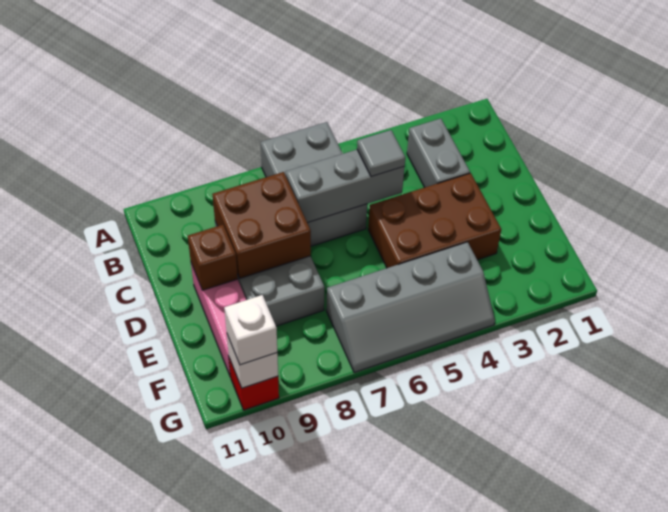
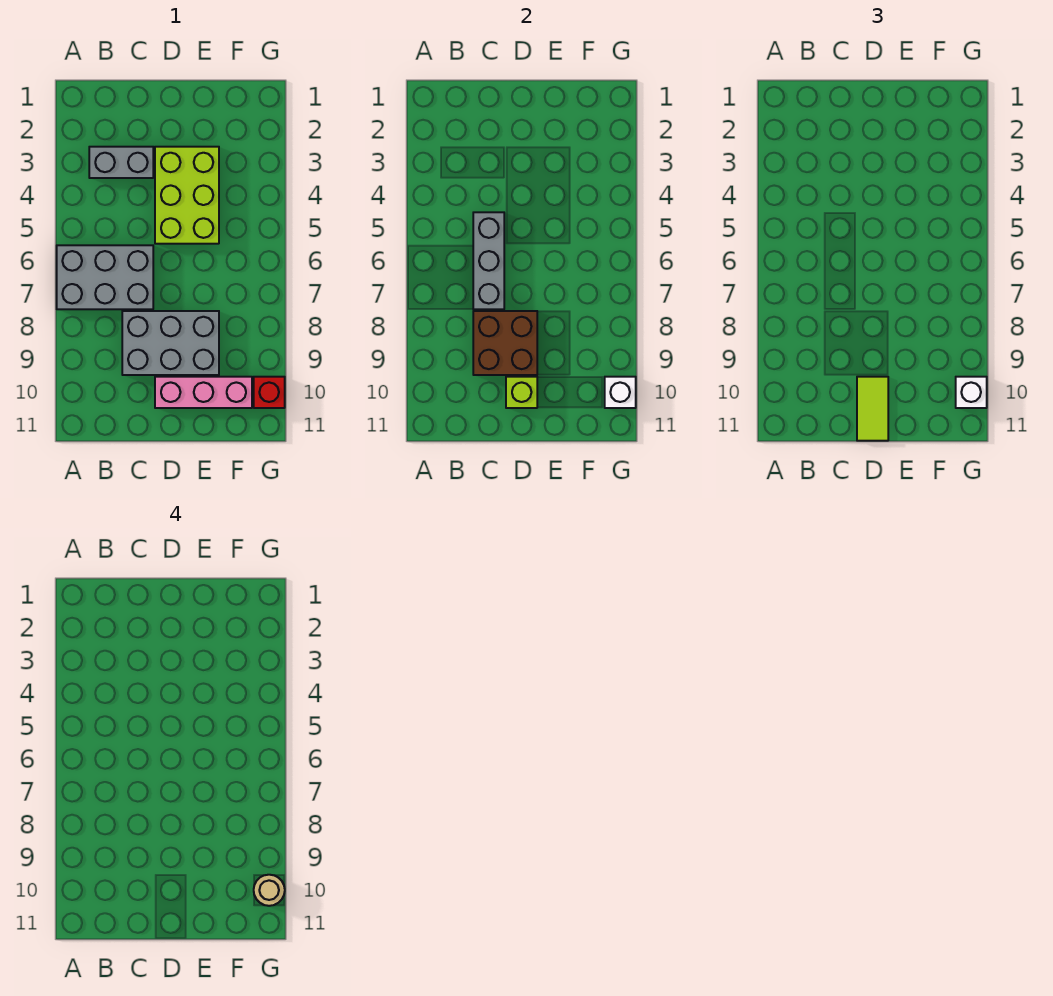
grey 1x1 tile [357,130,406,177] -> none
brown 2x3 brick [368,173,501,268] -> lime 2x3 brick [155,147,219,244]
brown 1x1 brick [188,225,238,290] -> lime 1x1 brick [506,377,537,408]
none -> lime 1x2 tile [857,377,888,441]
grey 2x4 slope [326,242,495,373] -> none
none -> tan 1x1 round brick [254,875,285,906]

